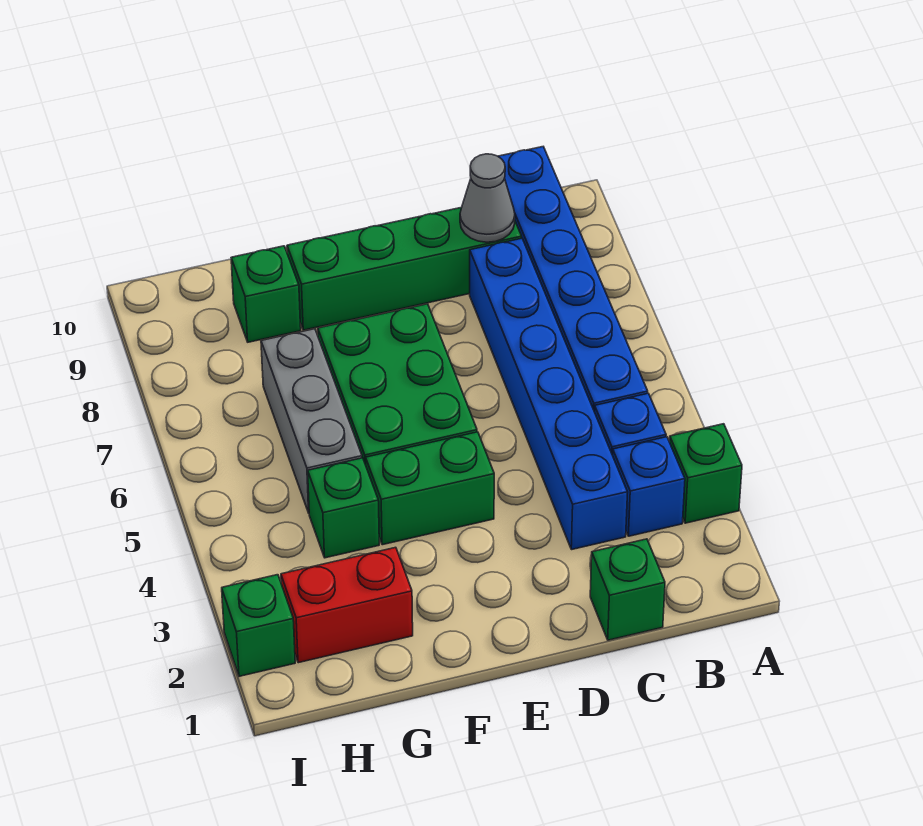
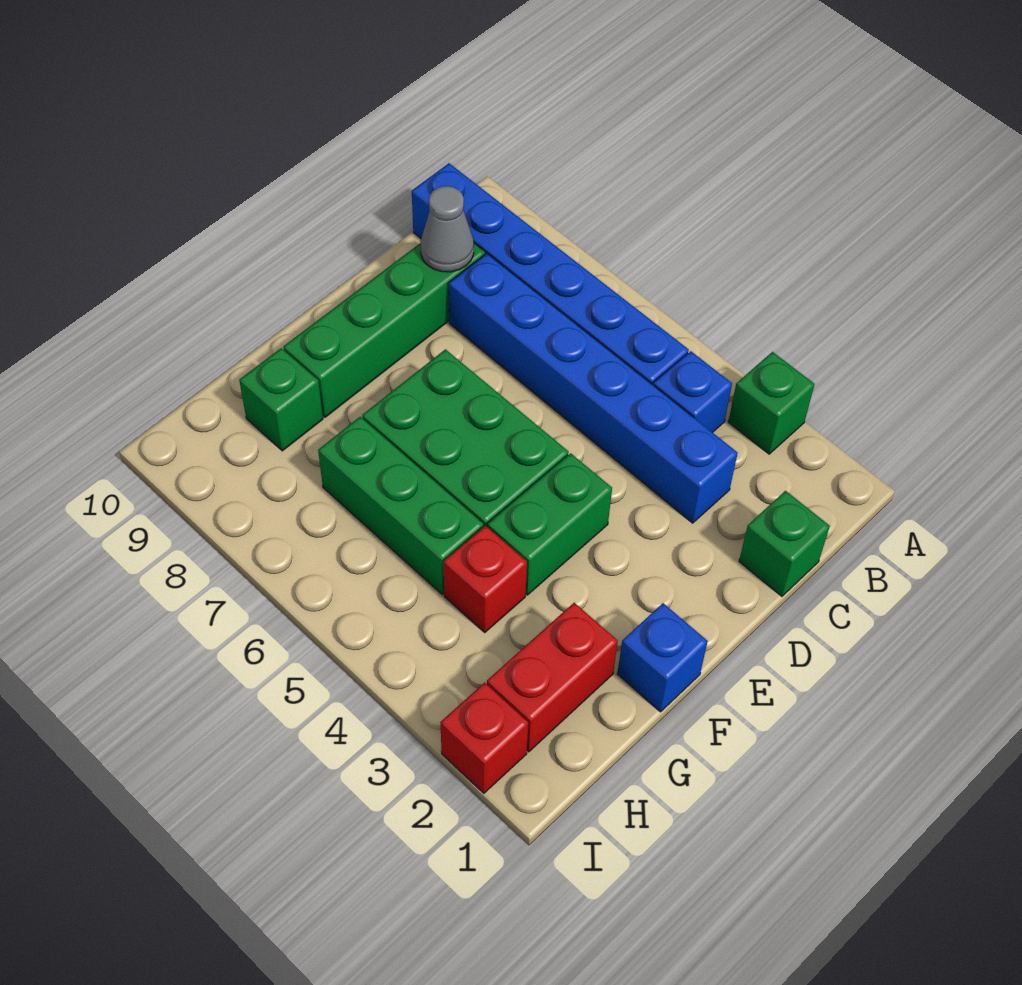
blue 1x1 brick [613,437,685,536] -> blue 1x1 brick moved to [617,603,708,712]
green 1x1 brick [308,458,379,558] -> red 1x1 brick [443,525,527,632]
grey 1x3 brick [261,329,362,513] -> green 1x3 brick [318,417,483,594]
green 1x1 brick [222,575,295,676] -> red 1x1 brick [440,683,528,793]

